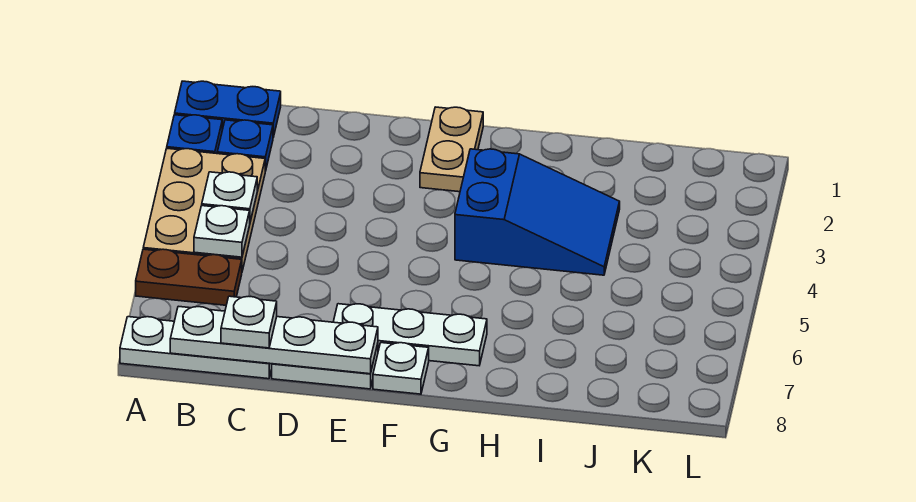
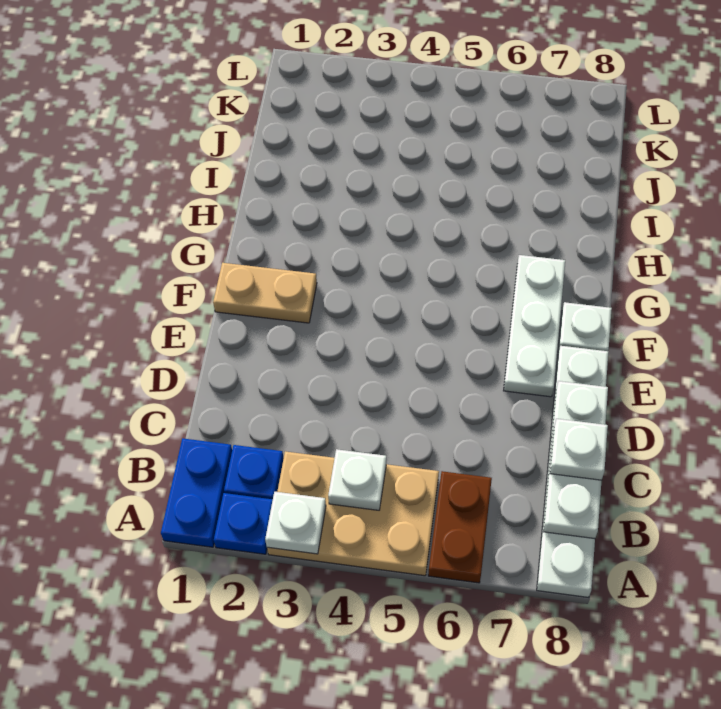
white 1x1 plate [194,206,250,257] -> white 1x1 plate moved to [265,492,326,554]
white 1x4 plate [170,306,378,374] -> white 1x3 plate [543,381,608,539]
blue 2x3 slope [455,149,620,275] -> none

